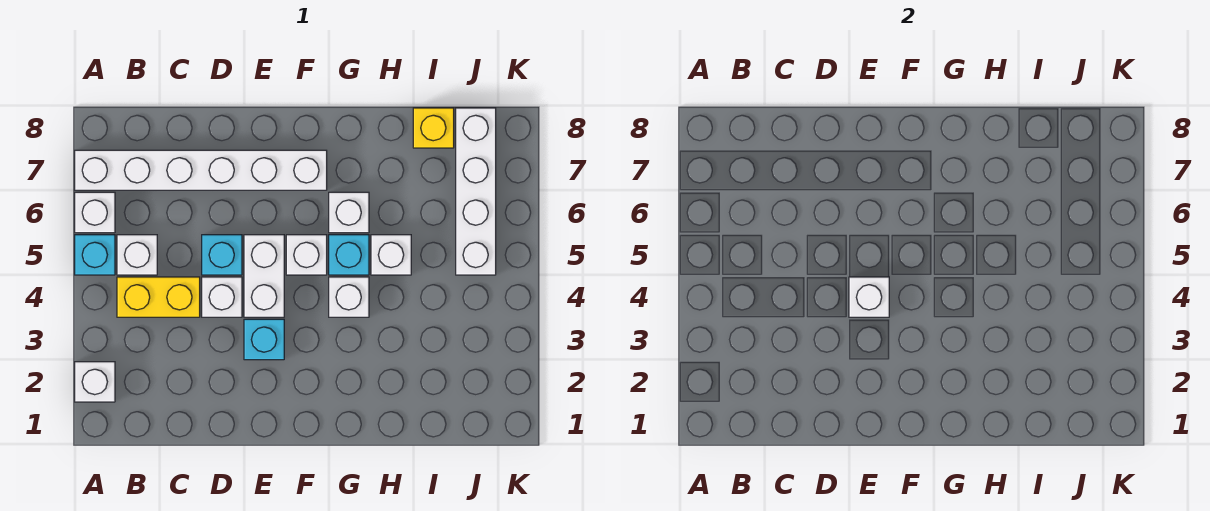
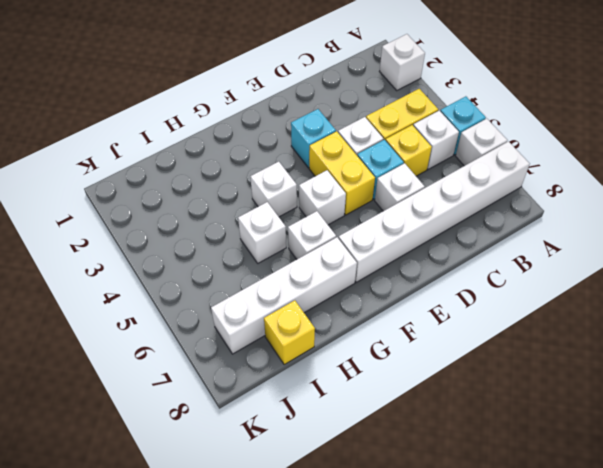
none -> yellow 1x1 brick [386,125,432,176]
white 1x2 brick [244,235,284,317] -> yellow 1x2 brick [309,131,375,215]
white 1x1 brick [849,277,889,317] -> white 1x1 brick moved to [375,163,425,211]
cyan 1x1 brick [329,235,369,275] -> none
white 1x4 brick [456,108,496,275] -> white 1x4 brick turned to [211,237,357,354]

